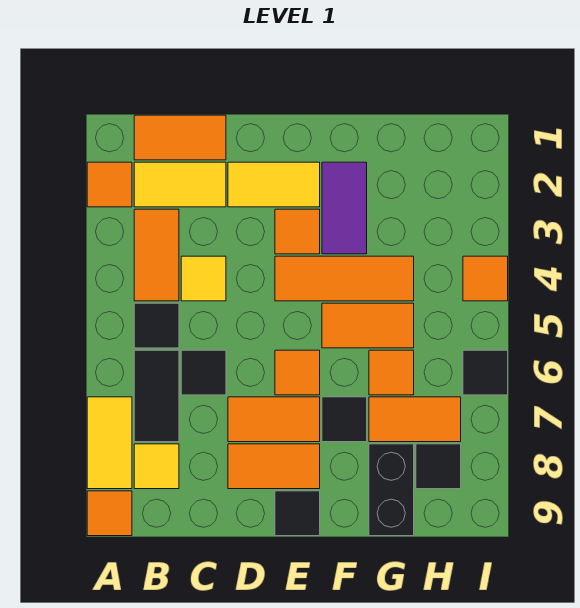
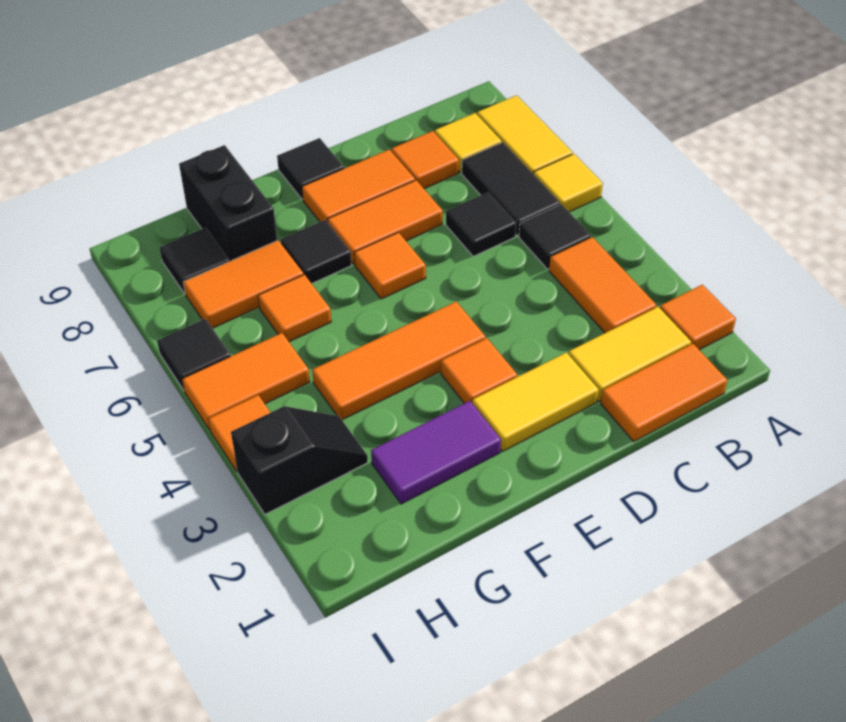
orange 1x1 tile [87,491,132,536] -> orange 1x1 tile moved to [392,131,459,189]
yellow 1x1 tile [181,256,226,301] -> yellow 1x1 tile moved to [534,154,603,212]
purple 1x2 tile [322,162,367,254] -> purple 1x2 tile turned to [371,401,501,504]
orange 1x2 tile [322,303,414,348] -> orange 1x2 tile moved to [182,333,310,430]
none -> black 1x2 slope [231,406,368,514]

